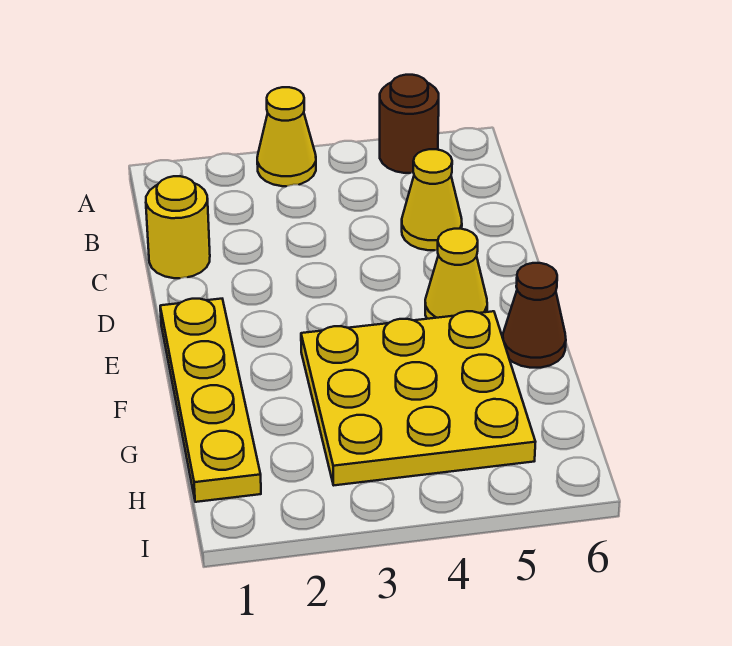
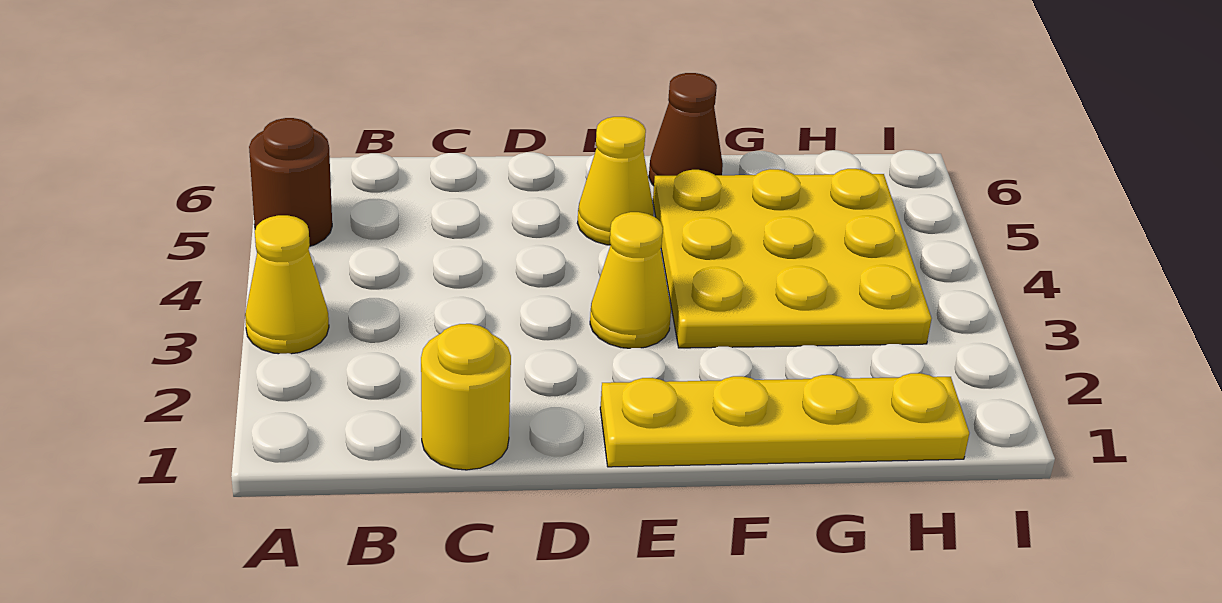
yellow 1x1 cone [402,149,462,250] -> yellow 1x1 cone moved to [590,212,671,348]

